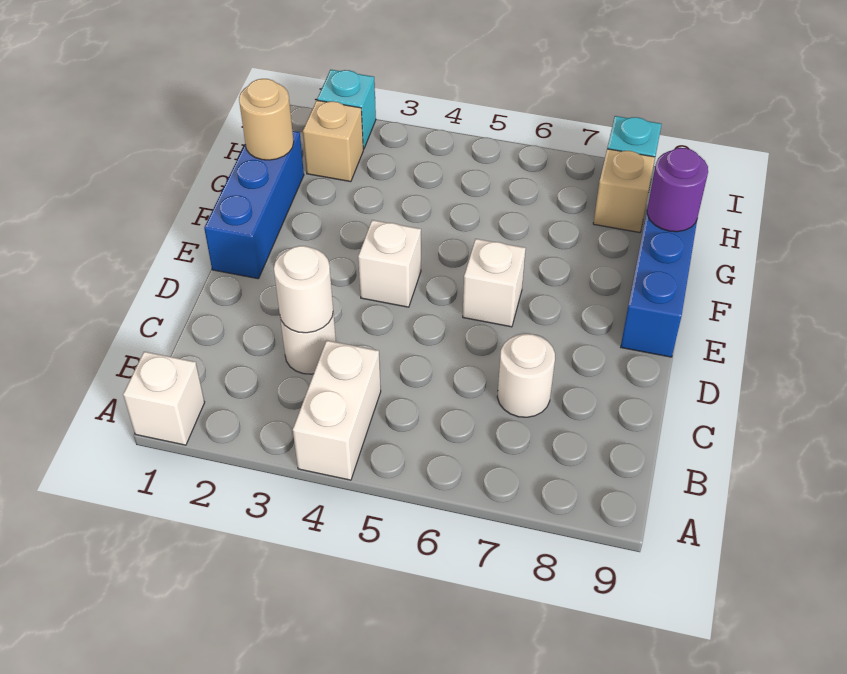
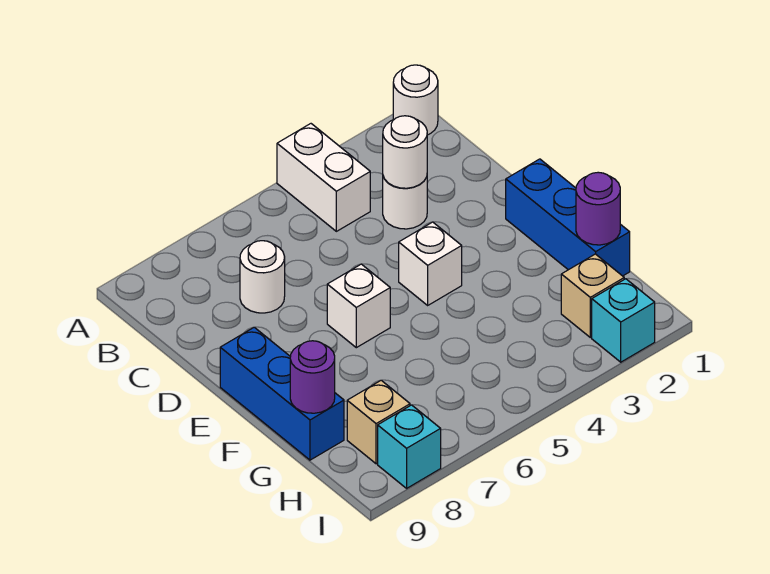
white 1x1 brick [123,352,205,445] -> white 1x1 round brick [393,65,438,135]
tan 1x1 round brick [239,79,294,160] -> purple 1x1 round brick [576,172,620,245]

